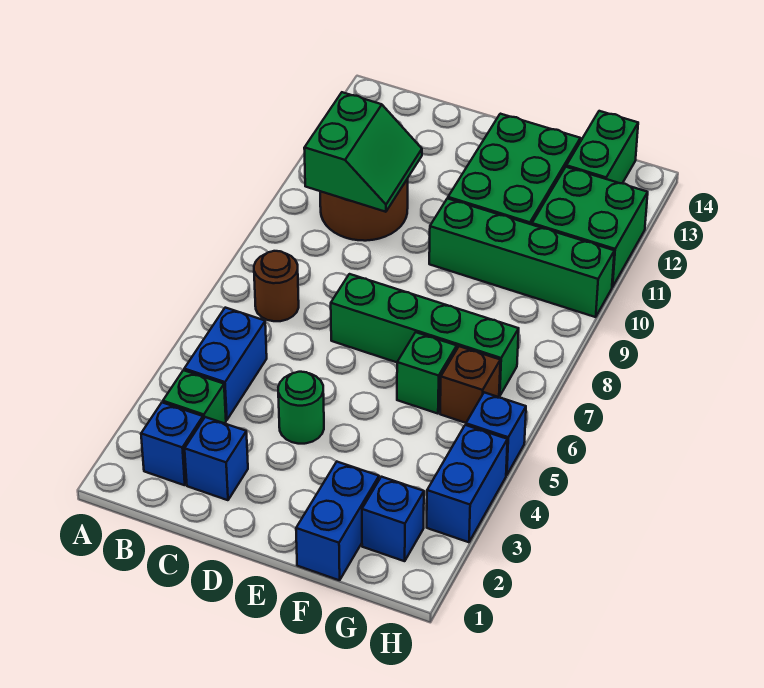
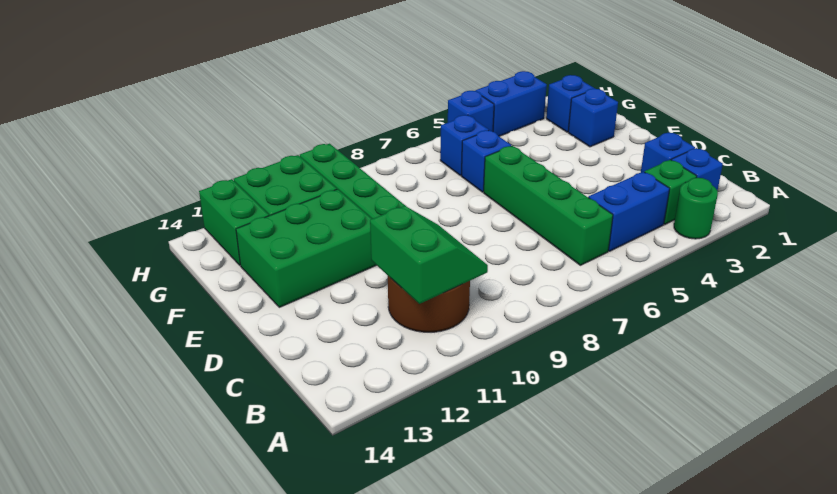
brown 1x1 round brick [254,251,299,321] -> none
green 2x2 slope [304,92,422,212] -> green 2x2 slope turned to [370,206,488,304]
green 1x1 round brick [278,372,324,444] -> green 1x1 round brick moved to [674,178,718,239]
green 1x4 brick [331,274,519,396] -> green 1x4 brick moved to [483,146,613,265]
blue 1x2 brick [296,462,379,580] -> blue 1x1 brick [568,88,618,147]
green 1x1 brick [397,332,457,414] -> blue 1x1 brick [461,130,511,192]
brown 1x1 brick [440,346,500,423] -> blue 1x1 brick [440,115,489,176]
green 1x2 brick [566,111,638,183] -> green 1x2 brick turned to [199,179,269,265]

